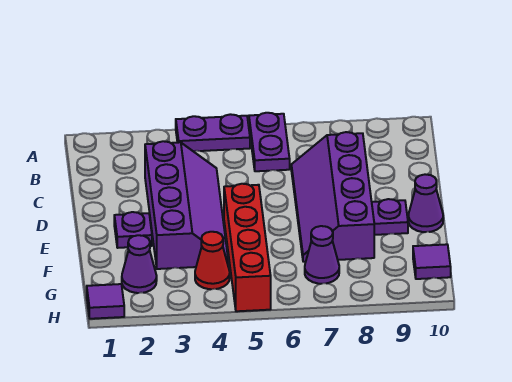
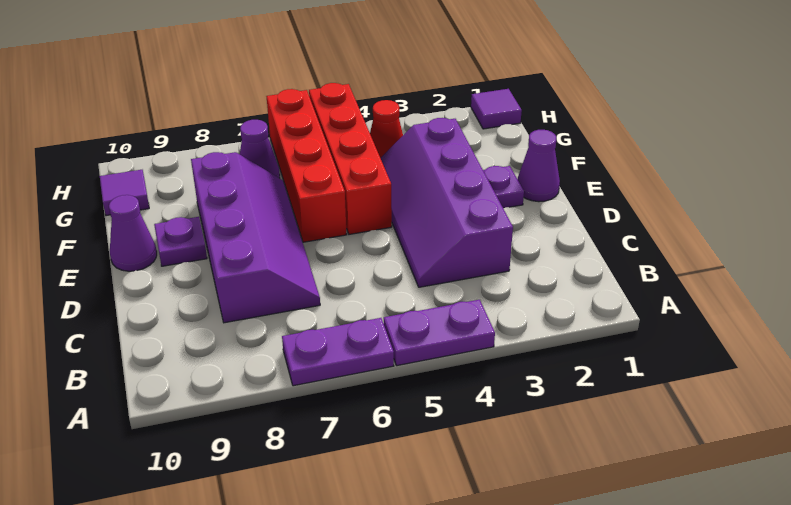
purple 1x2 plate [249,113,290,171] -> purple 1x2 plate turned to [282,318,394,386]
none -> red 1x4 brick [267,89,347,242]
purple 1x1 cone [122,235,157,293] -> purple 1x1 cone moved to [518,130,560,202]

